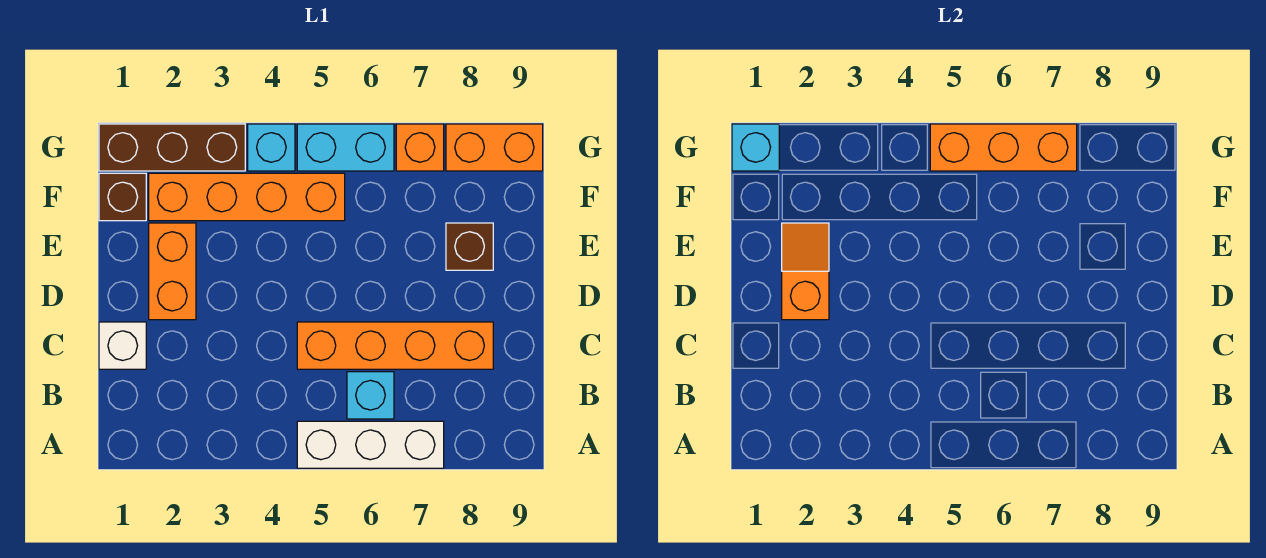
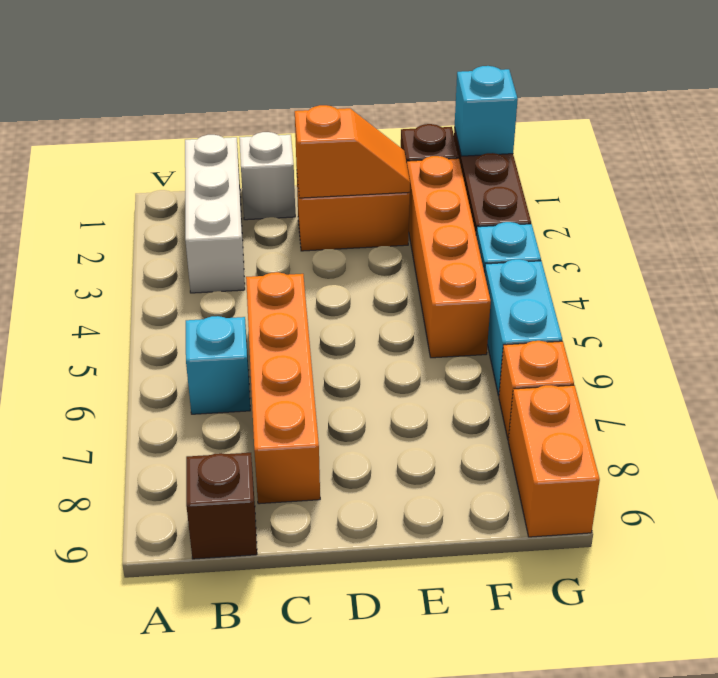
white 1x3 brick [297,421,444,468] -> white 1x3 brick moved to [185,135,245,293]
brown 1x1 brick [446,223,493,270] -> brown 1x1 brick moved to [186,453,257,559]
orange 1x3 brick [930,124,1077,171] -> none

